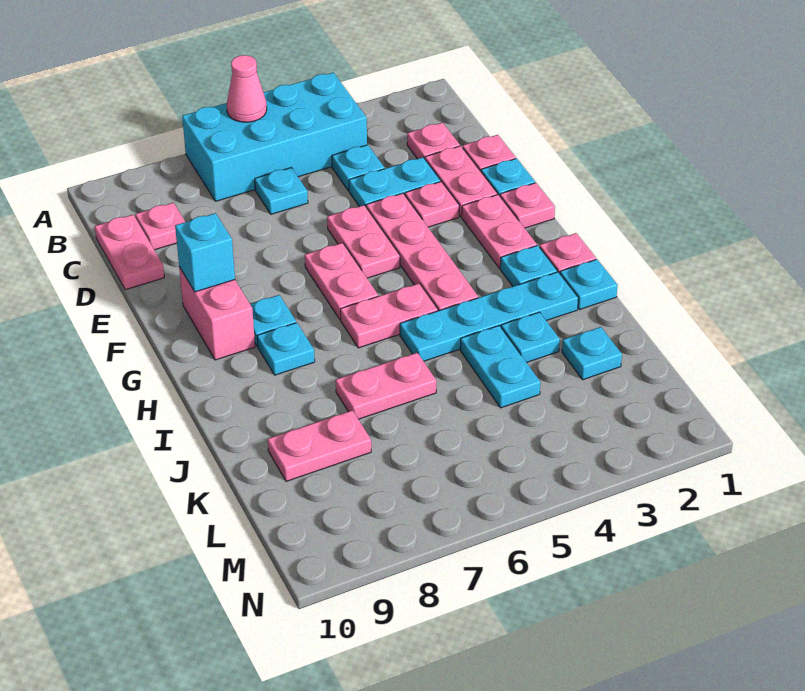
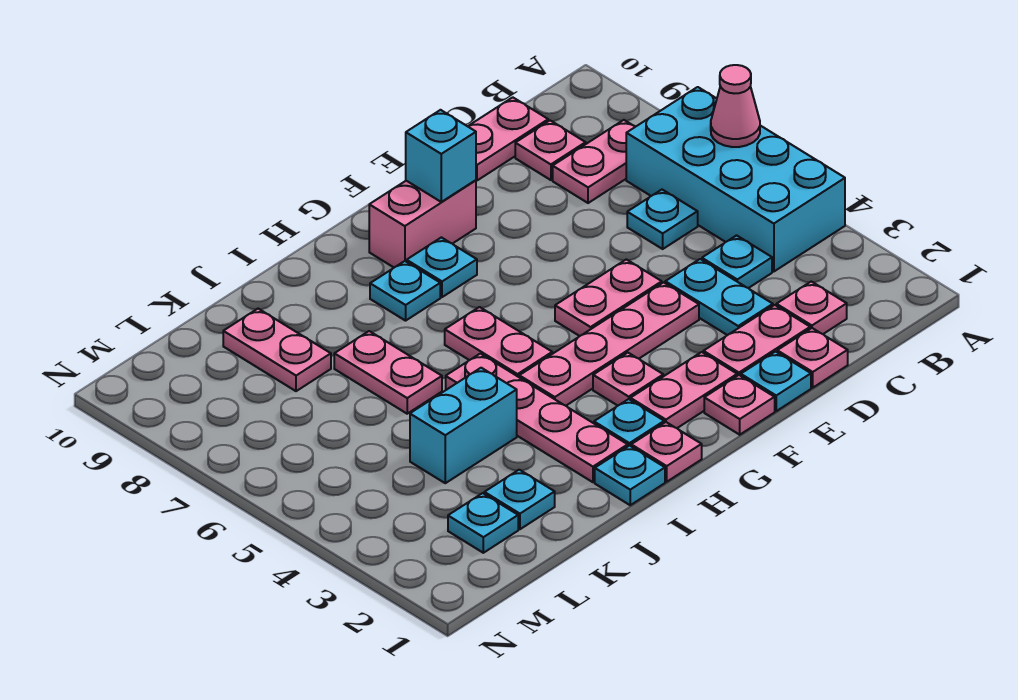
pink 1x1 plate [405,182,459,227] -> pink 1x1 plate moved to [593,353,663,406]
pink 1x2 plate [305,243,378,320] -> pink 1x2 plate moved to [553,120,636,203]
cyan 1x4 plate [400,272,578,361] -> pink 1x4 plate [446,354,628,482]
cyan 1x1 plate [501,312,560,362] -> cyan 1x1 plate moved to [448,493,518,553]
cyan 1x2 plate [460,326,540,408] -> cyan 1x2 brick [410,368,517,483]

